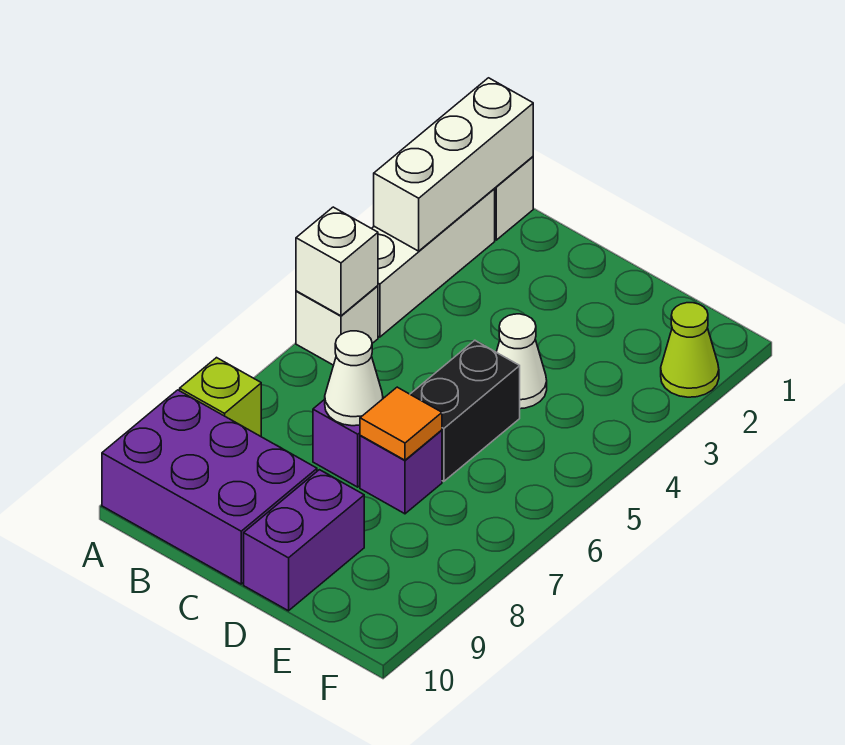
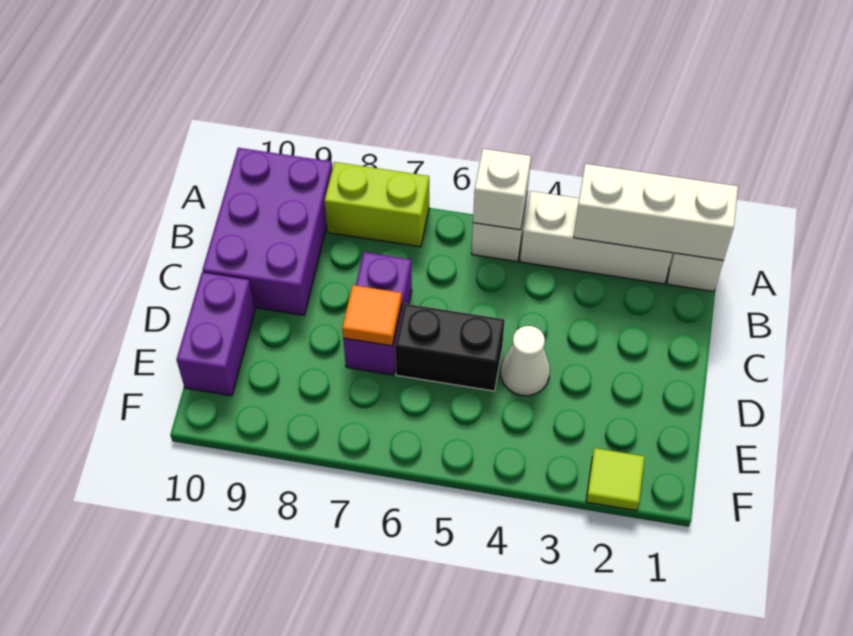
lime 1x1 brick [180,358,261,436] -> lime 1x2 brick [325,162,429,247]
white 1x1 cone [325,331,383,426] -> none
purple 1x2 brick [244,470,364,611] -> purple 1x2 brick turned to [176,272,255,396]
lime 1x1 cone [661,303,719,397] -> lime 1x1 tile [586,448,645,510]

